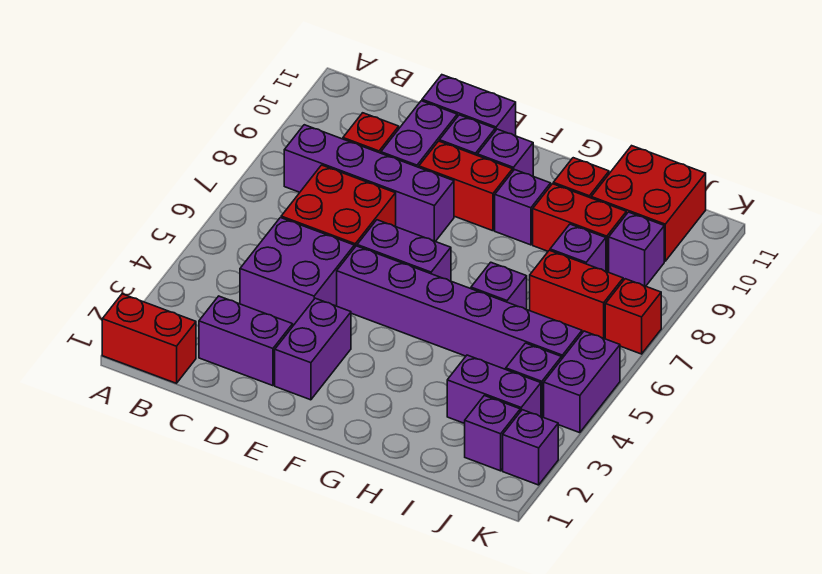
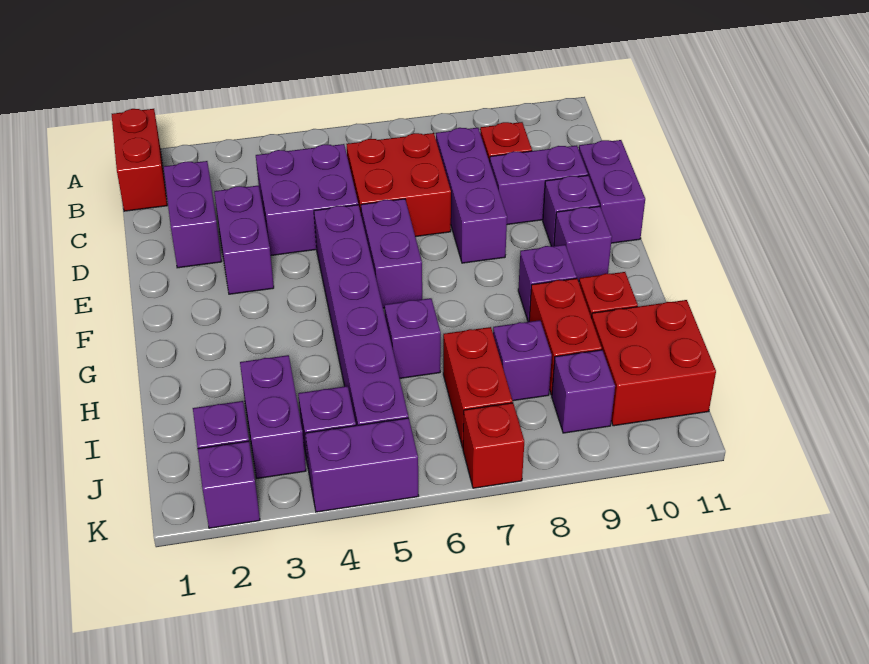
purple 1x4 brick [284,125,454,241] -> purple 1x3 brick [436,128,507,263]
purple 1x2 brick [275,298,351,400] -> purple 1x2 brick turned to [214,185,274,294]
red 1x2 brick [419,141,513,231] -> none

